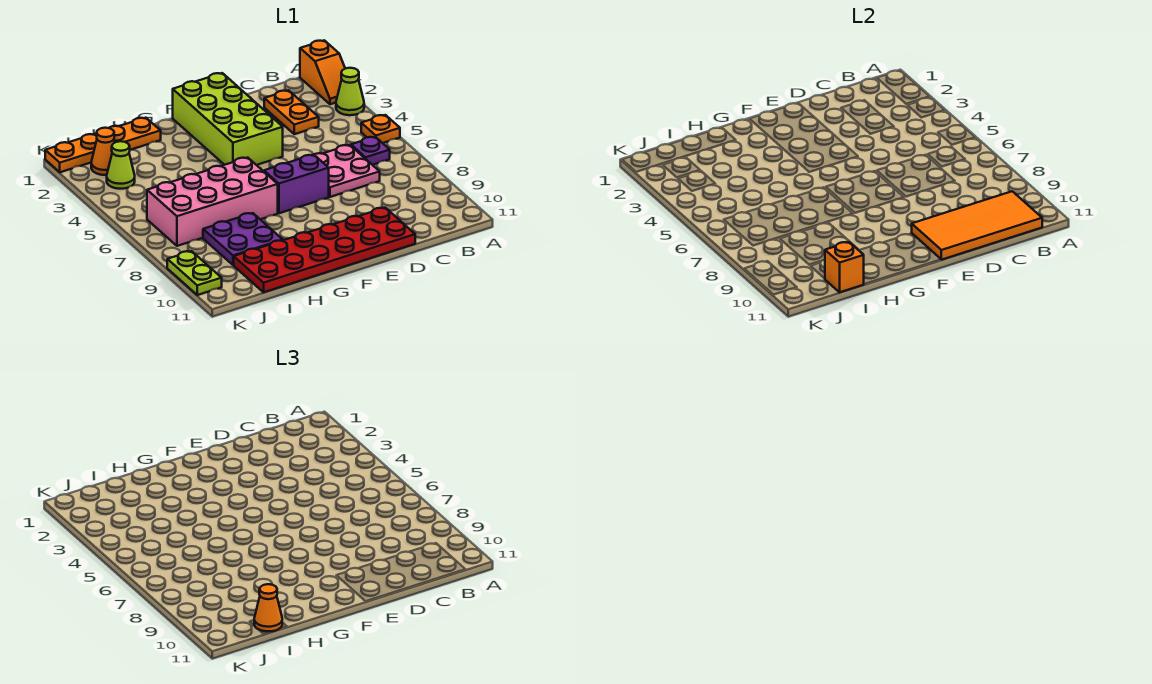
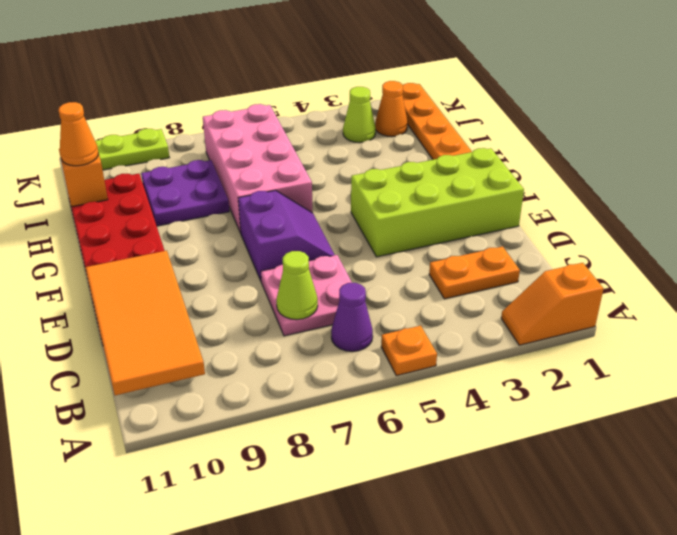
lime 1x1 cone [336,68,364,115] -> lime 1x1 cone moved to [276,251,318,320]
purple 1x1 plate [351,137,390,165] -> purple 1x1 cone [331,283,373,352]

